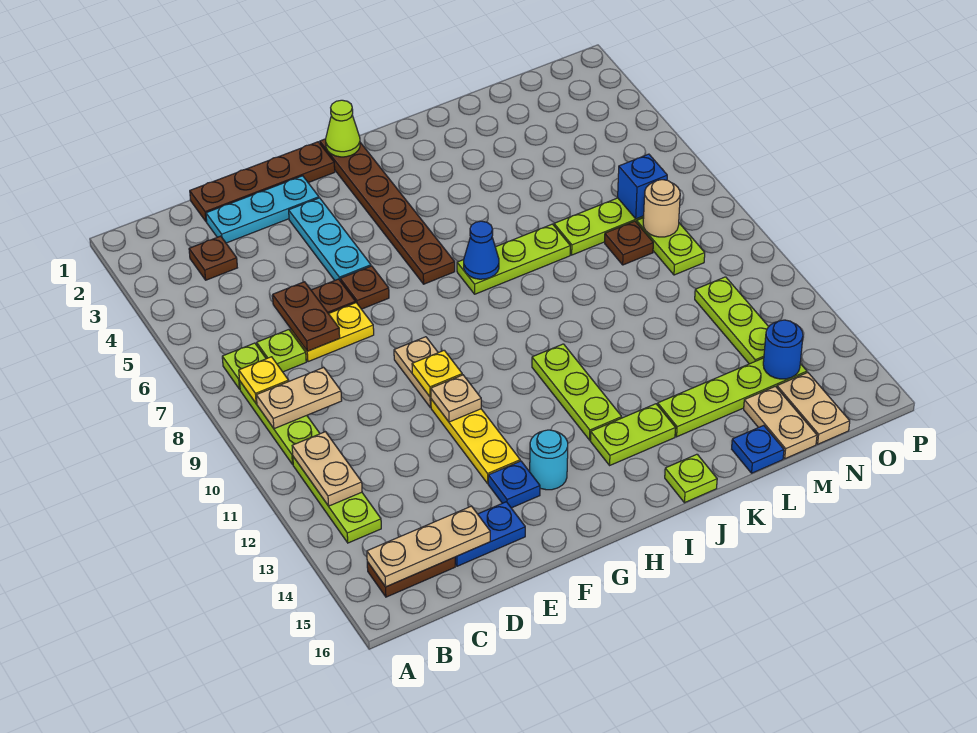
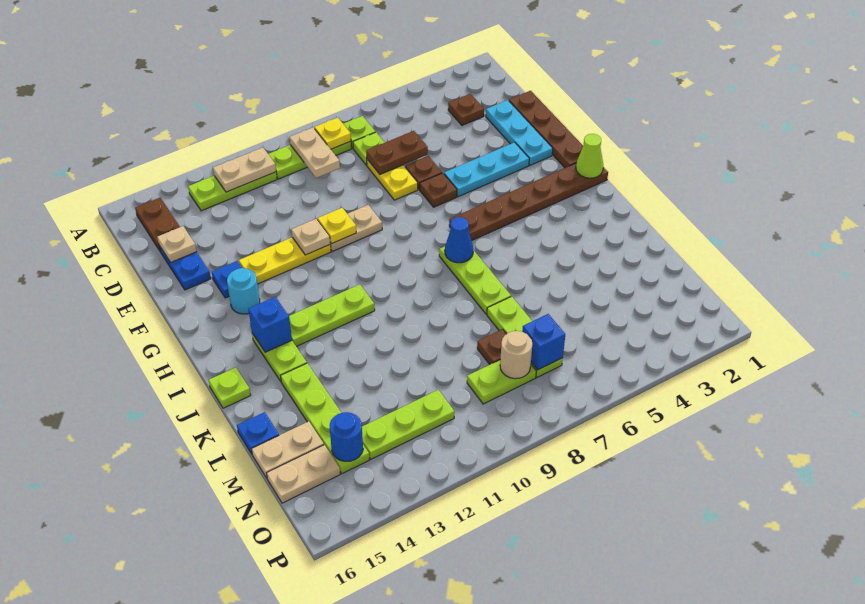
tan 1x3 plate [367,506,490,587] -> tan 1x1 plate [157,226,197,263]
none -> blue 1x1 brick [248,297,292,352]

